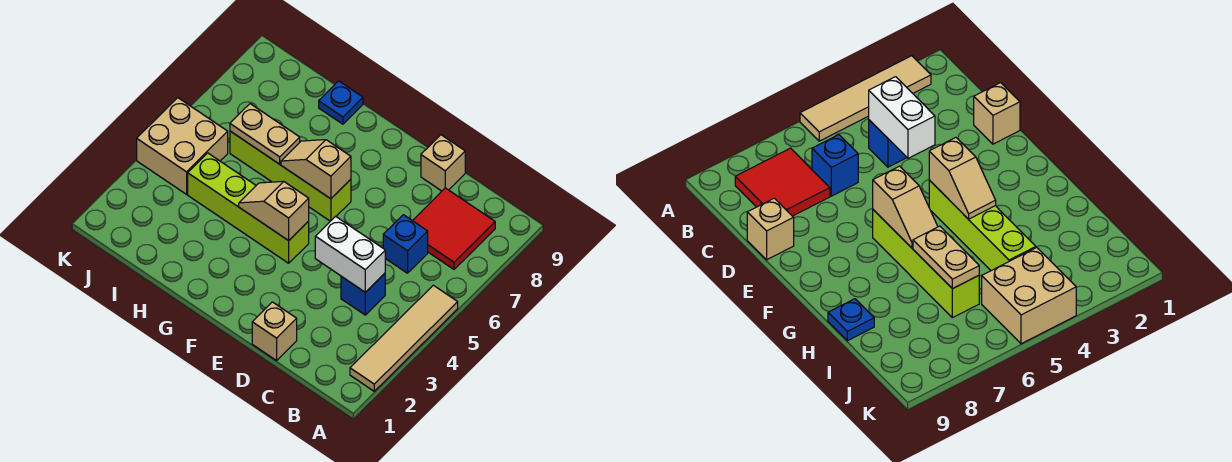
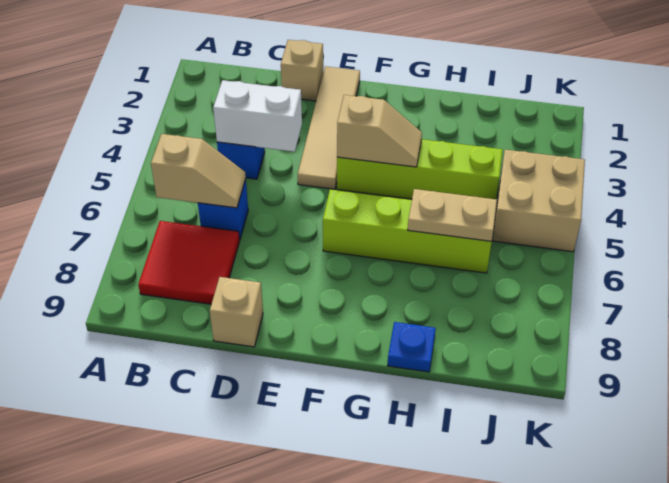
tan 1x4 tile [350,285,458,391] -> tan 1x4 tile moved to [298,66,360,189]
tan 1x2 slope [281,140,351,199] -> tan 1x2 slope moved to [151,134,246,208]

